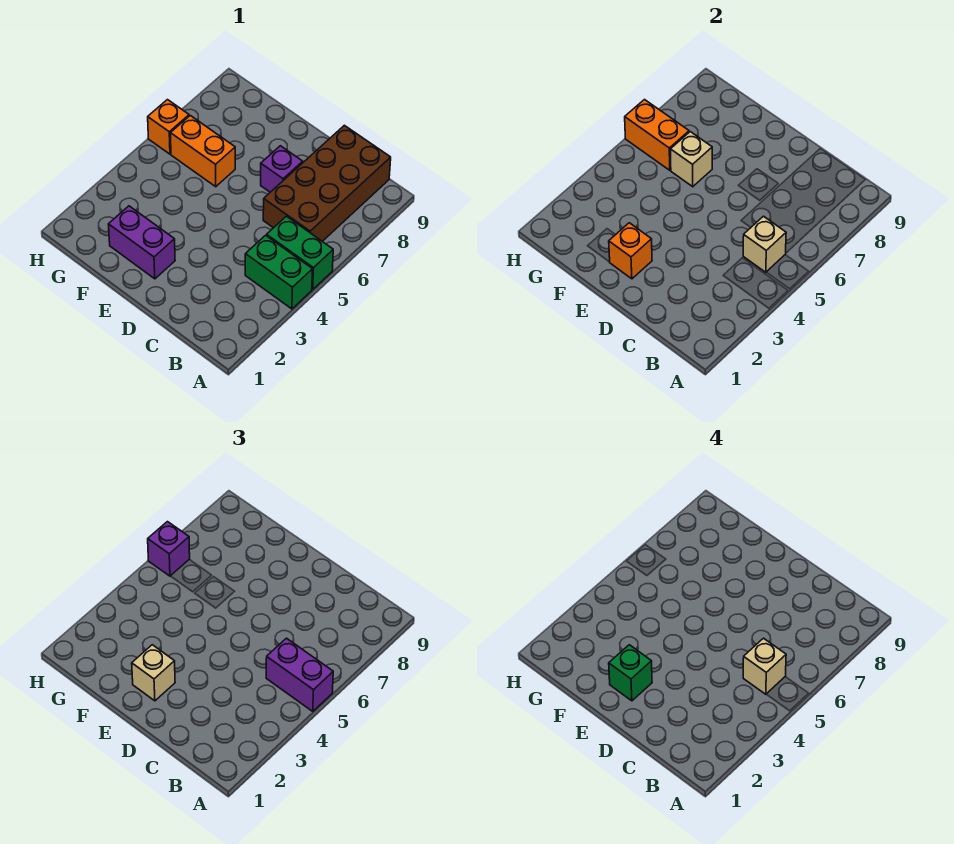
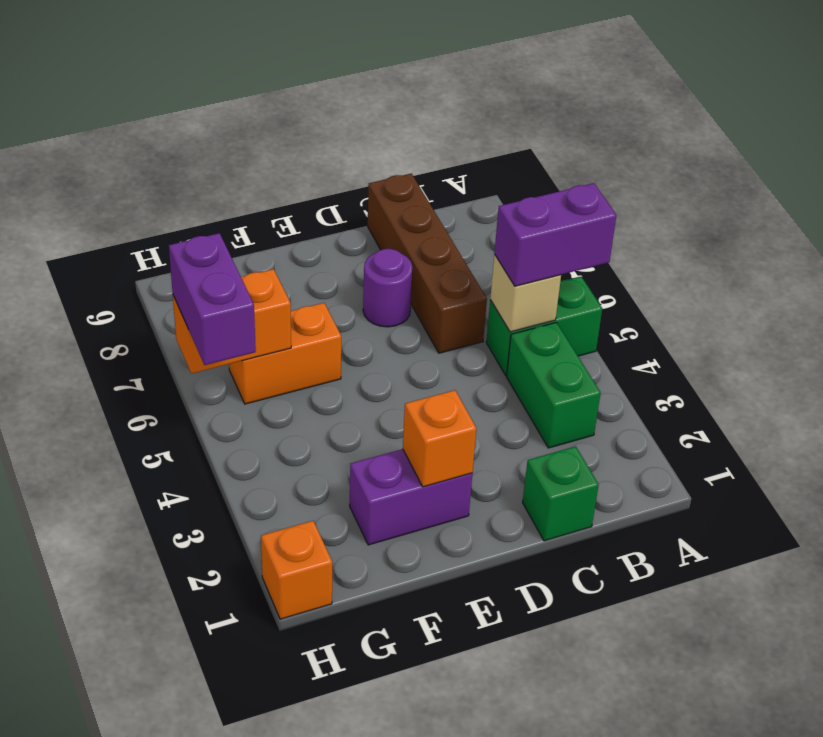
green 1x2 brick [245,235,313,309] -> green 1x2 brick turned to [507,322,601,448]
tan 1x1 brick [743,638,786,694] -> none
brown 2x4 brick [263,125,391,241] -> brown 1x4 brick [368,173,487,353]
purple 1x1 brick [261,146,303,192] -> purple 1x1 round brick [363,249,412,327]
tan 1x1 brick [132,645,175,701] -> none
green 1x1 brick [609,645,652,701] -> green 1x1 brick moved to [523,446,599,541]
tan 1x1 brick [670,132,712,187] -> none
orange 1x1 brick [148,100,189,154] -> orange 1x1 brick moved to [261,521,332,619]
purple 1x1 brick [148,522,190,576] -> purple 1x2 brick [169,233,256,365]

